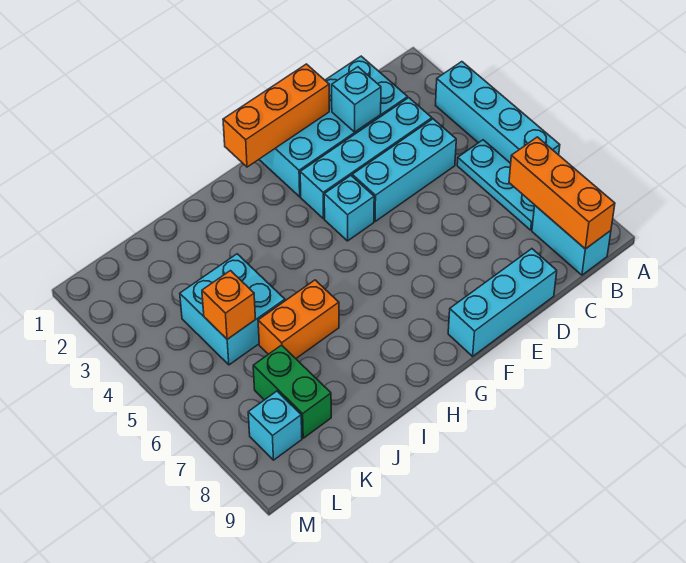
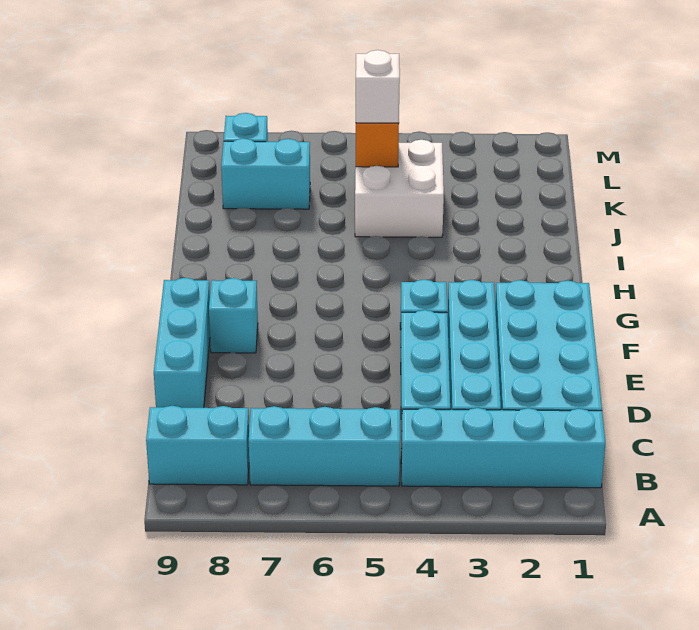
cyan 1x4 brick [436,62,560,163] -> cyan 1x4 brick moved to [401,408,605,488]
cyan 1x3 plate [457,140,535,230] -> cyan 1x3 brick [249,406,400,486]
orange 1x3 brick [509,137,615,249] -> none
cyan 1x1 brick [332,67,381,132] -> cyan 1x1 brick moved to [209,278,258,353]
orange 1x3 brick [223,64,329,167] -> none
orange 1x2 brick [258,280,339,358] -> none
cyan 2x2 brick [180,254,285,365] -> white 2x2 brick [355,140,444,237]
none -> white 1x1 brick [356,50,400,123]
green 1x2 brick [253,345,331,438] -> cyan 1x2 brick [221,138,310,209]

